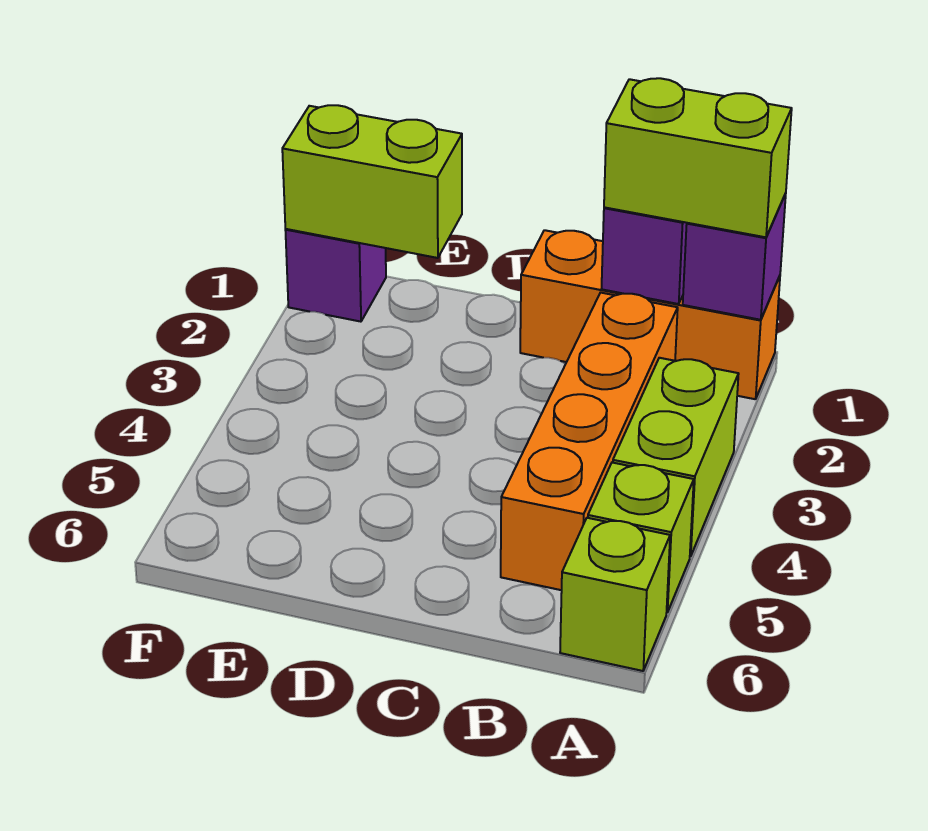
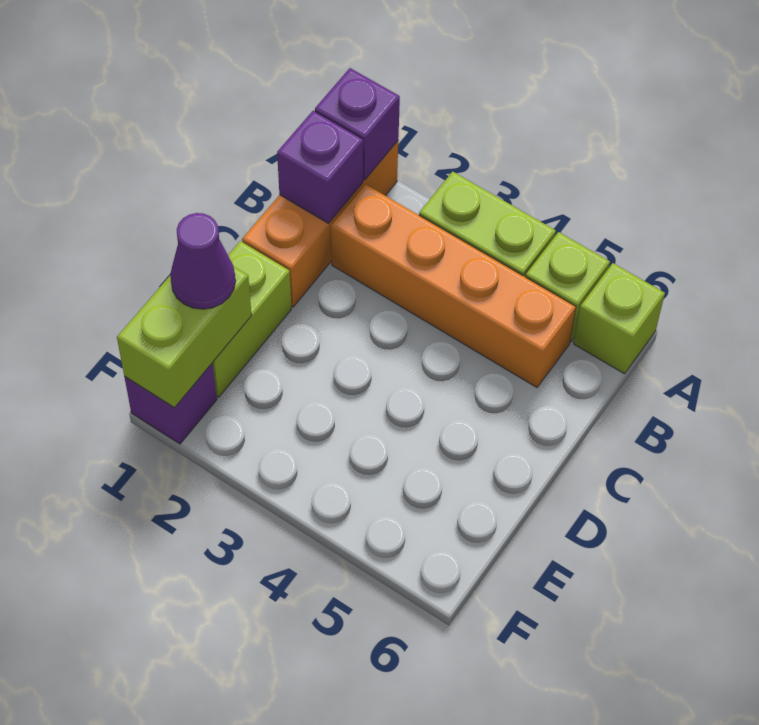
lime 1x2 brick [604,78,792,237] -> lime 1x2 brick moved to [212,241,291,397]
none -> purple 1x1 cone [170,213,235,309]

